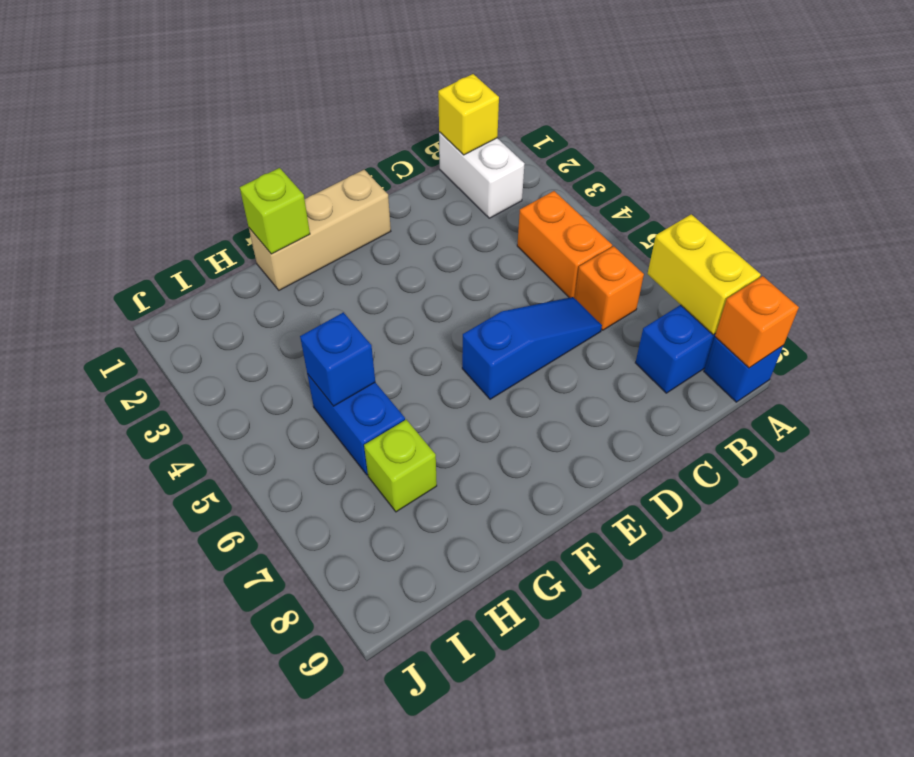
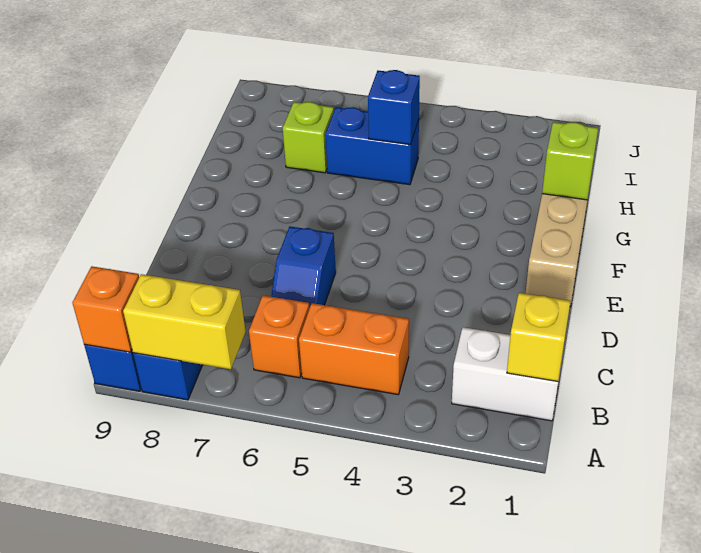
blue 1x3 slope [462,297,602,399] -> blue 1x2 slope [271,226,336,308]

